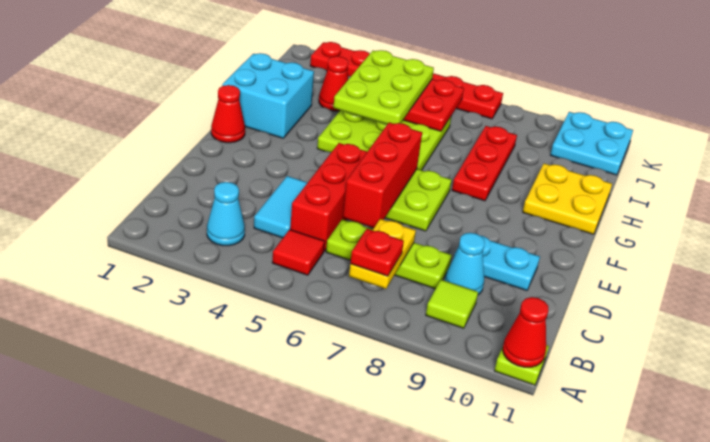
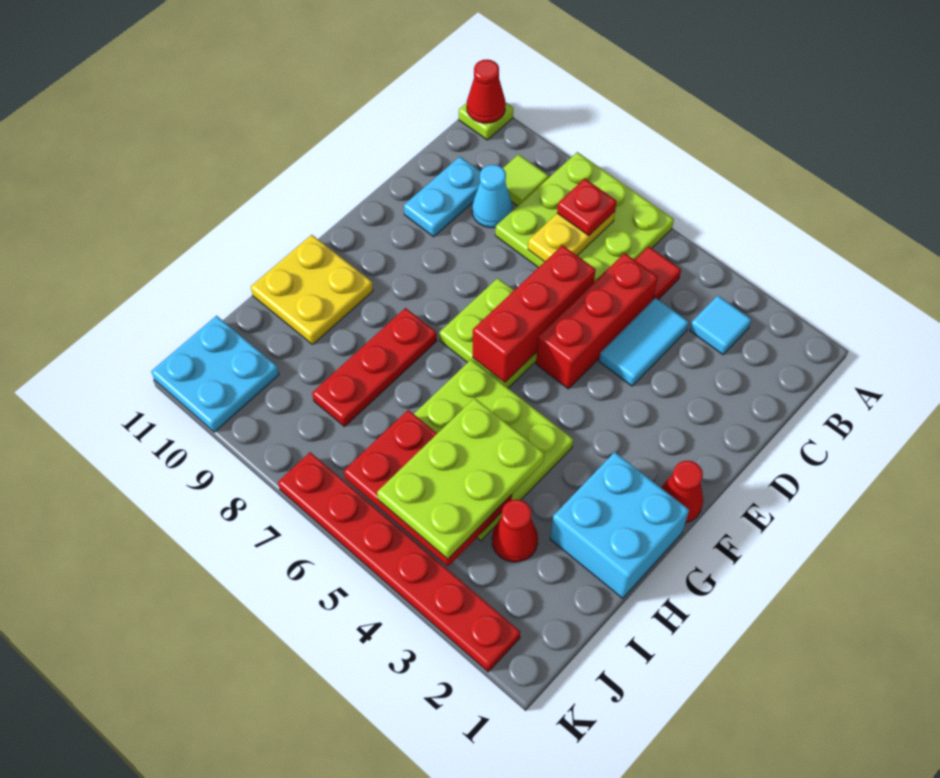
cyan 1x1 cone [207,182,245,246] -> cyan 1x1 tile [690,295,751,355]
lime 1x3 plate [326,219,452,289] -> lime 3x3 plate [495,152,674,282]
cyan 1x2 plate [454,236,540,291] -> cyan 1x2 plate turned to [404,157,481,237]

